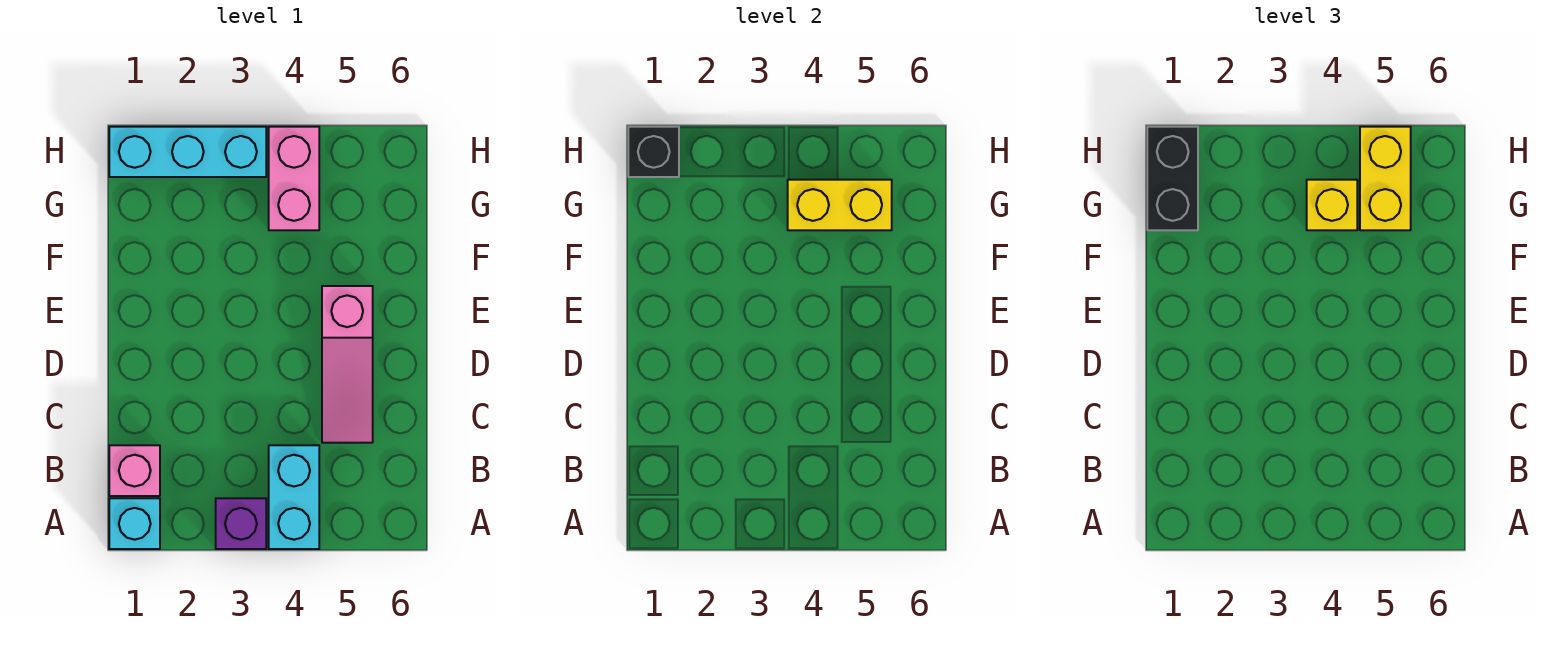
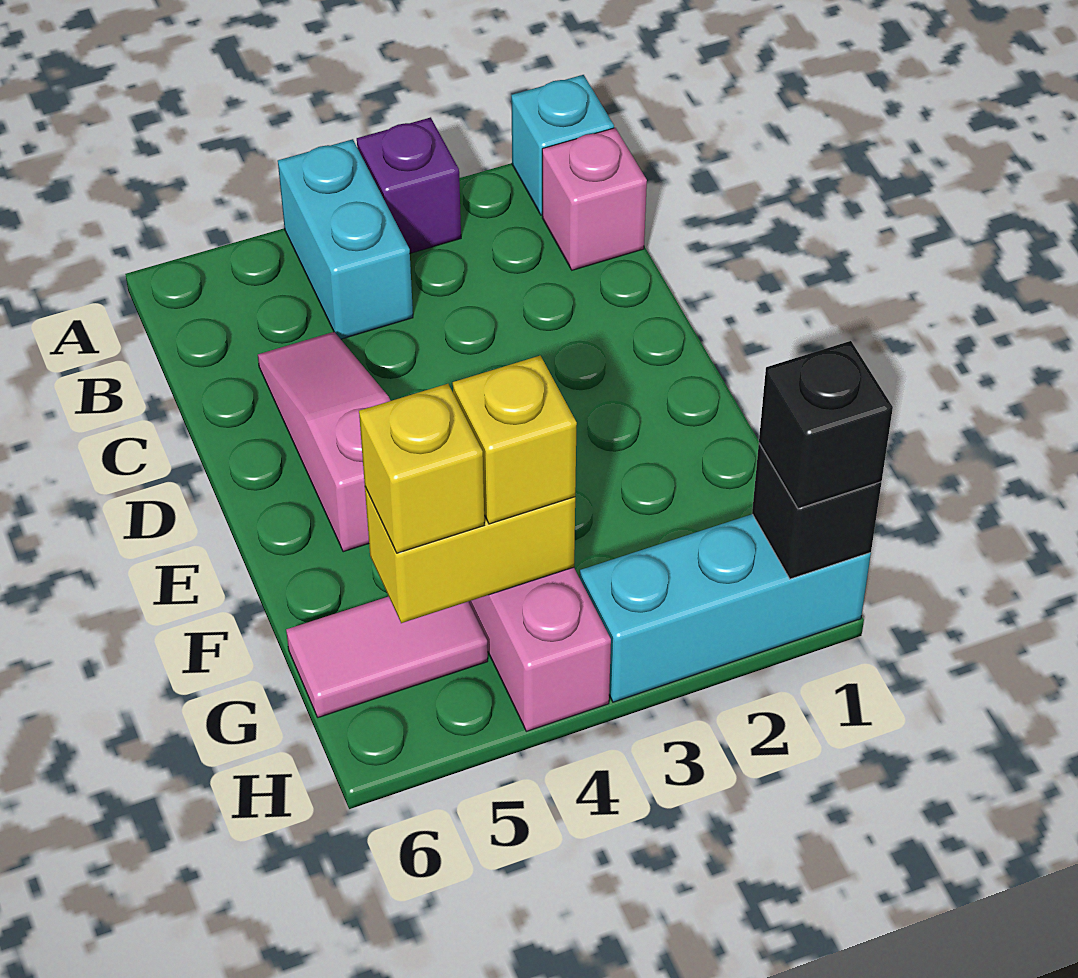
black 1x2 brick [1147,127,1198,230] -> black 1x1 brick [759,341,893,509]
none -> pink 1x2 tile [286,596,488,717]
yellow 1x2 brick [1360,127,1411,230] -> yellow 1x1 brick [359,384,484,553]

